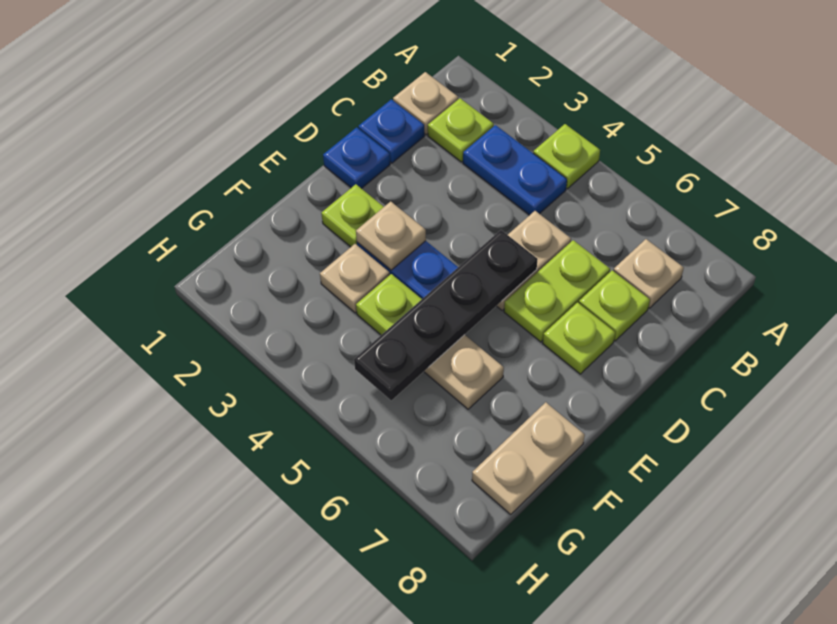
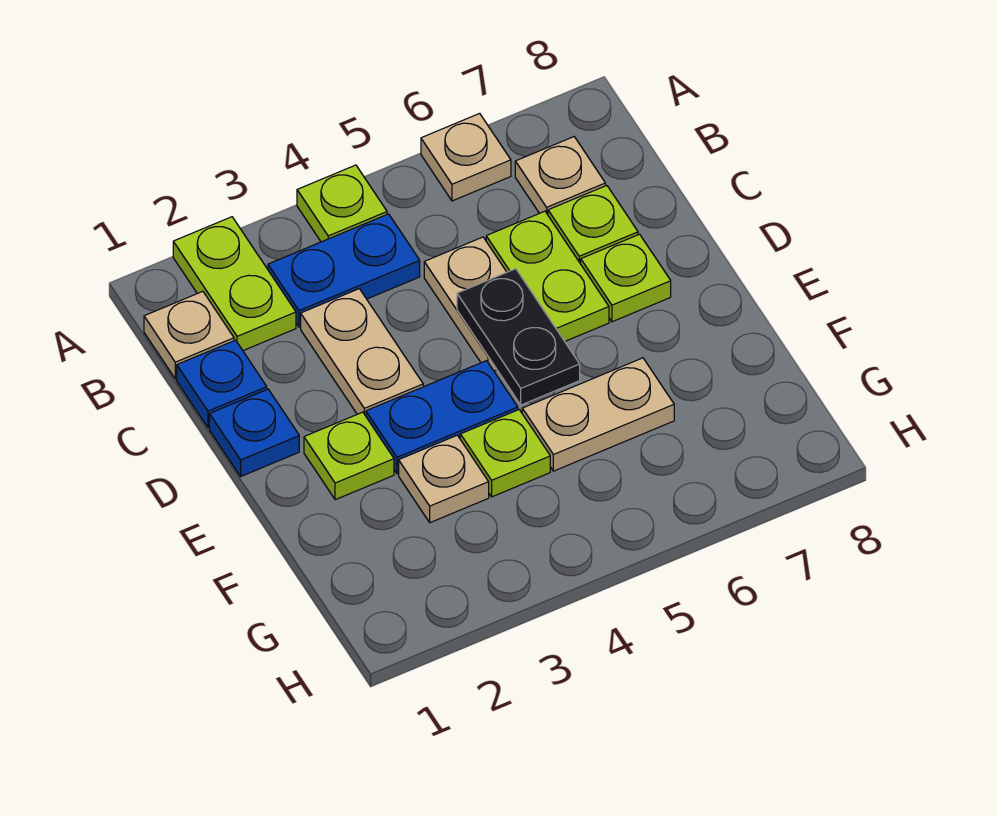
lime 1x1 plate [428,98,494,162] -> lime 1x2 plate [173,217,296,351]
black 1x4 plate [354,230,538,400] -> black 1x2 plate [457,269,580,405]
tan 1x1 plate [356,201,426,270] -> tan 1x1 plate moved to [421,113,511,201]
tan 1x2 plate [472,402,585,514] -> tan 1x2 plate moved to [301,289,423,416]

